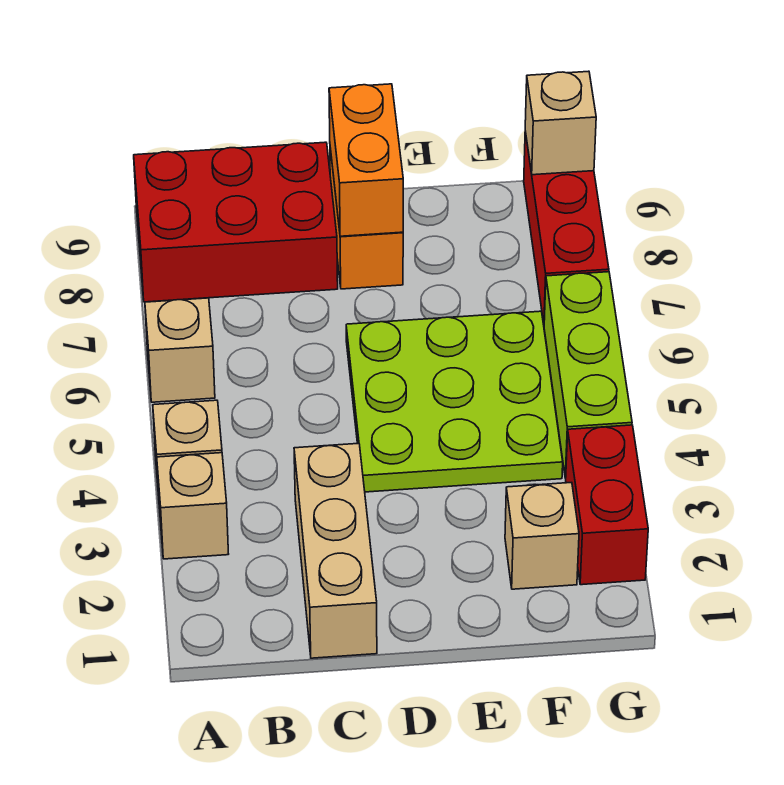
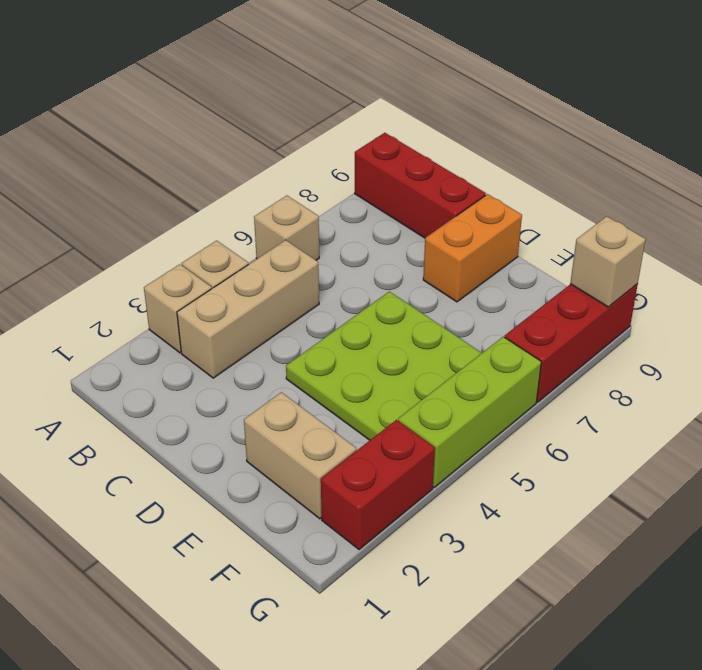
red 2x3 brick [134,142,338,302] -> red 1x3 brick [355,133,486,238]
tan 1x3 brick [294,443,377,658] -> tan 1x3 brick moved to [177,240,319,378]
orange 1x2 brick [329,84,403,236] -> none
tan 1x1 brick [505,483,579,589] -> tan 1x2 brick [244,392,356,519]

